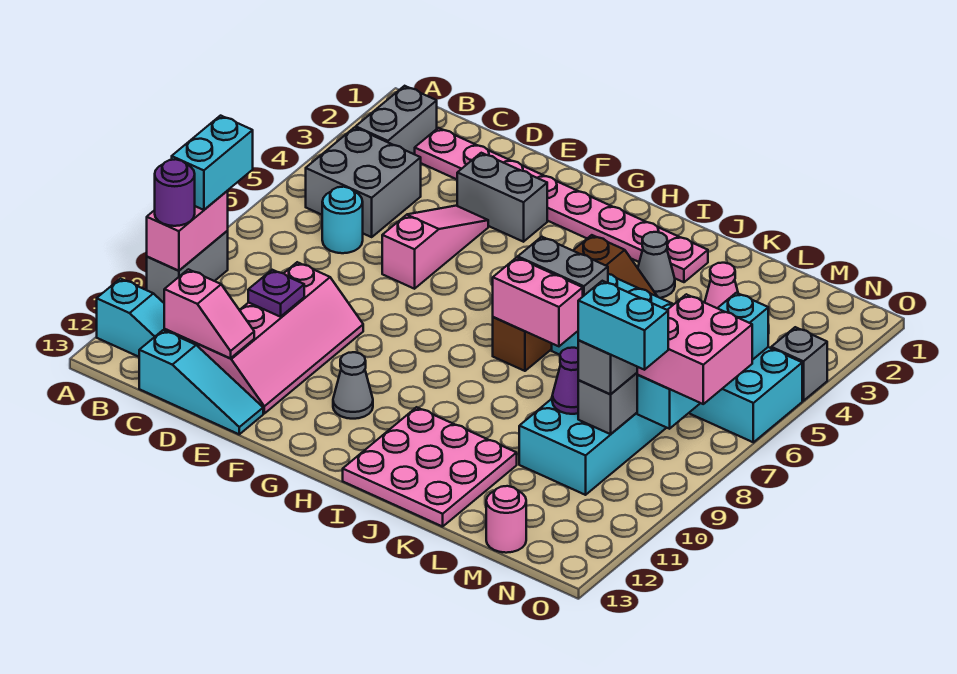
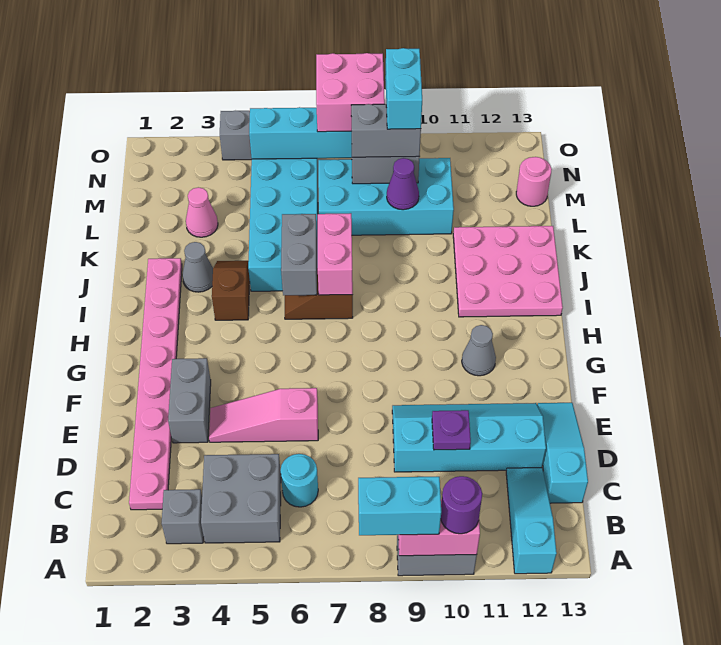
grey 1x2 brick [356,86,437,154] -> grey 1x1 brick [162,489,204,544]
pink 1x2 slope [164,269,254,358] -> none
pink 2x4 slope [198,262,363,413] -> cyan 2x4 slope [392,403,546,472]

